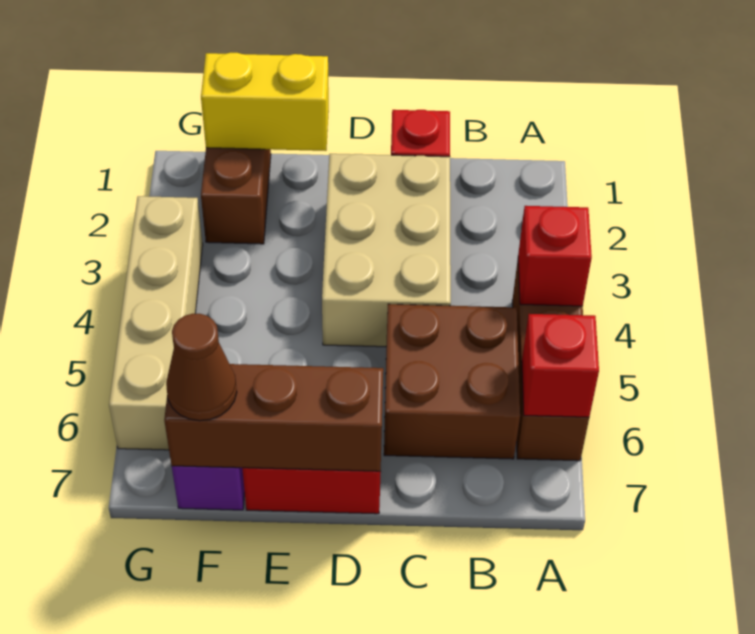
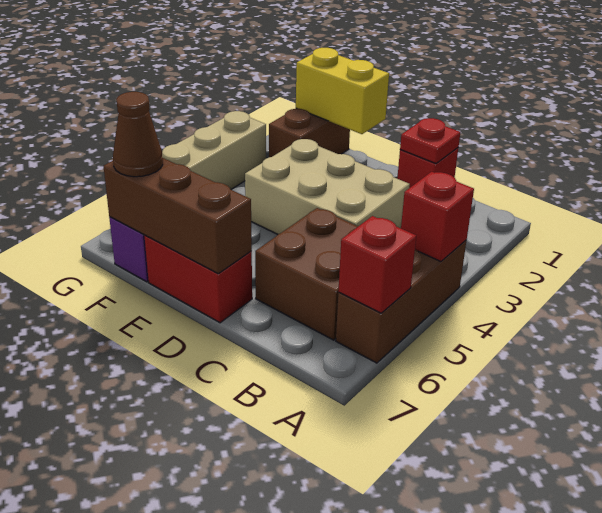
none -> red 1x1 plate [400,118,460,164]
tan 2x3 brick [322,154,451,347] -> tan 2x3 brick turned to [245,139,410,234]

